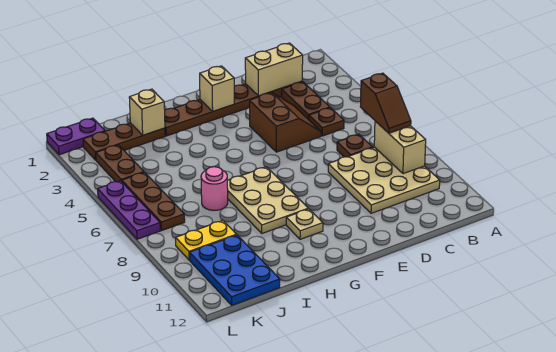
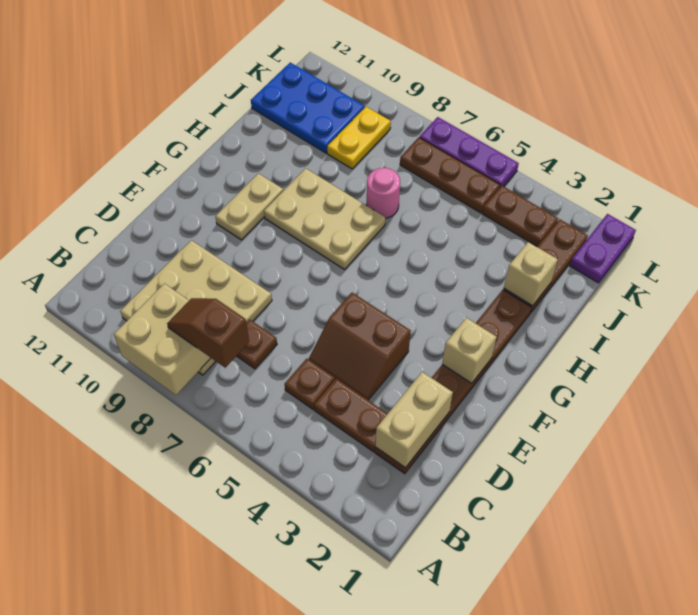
tan 1x2 brick [374,121,426,174] -> tan 2x2 brick [114,283,211,395]
tan 1x1 plate [286,209,323,239] -> tan 1x2 plate [215,173,283,240]

